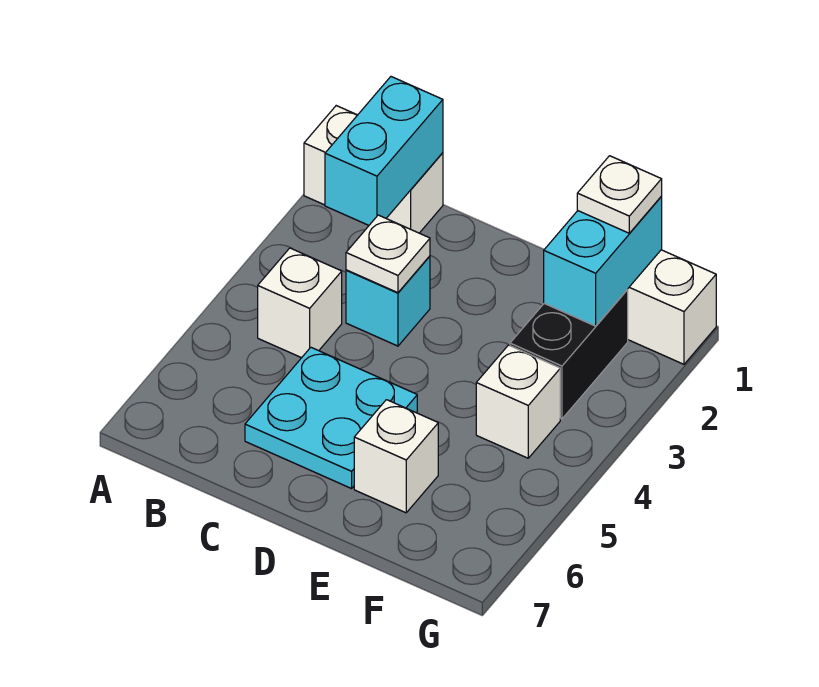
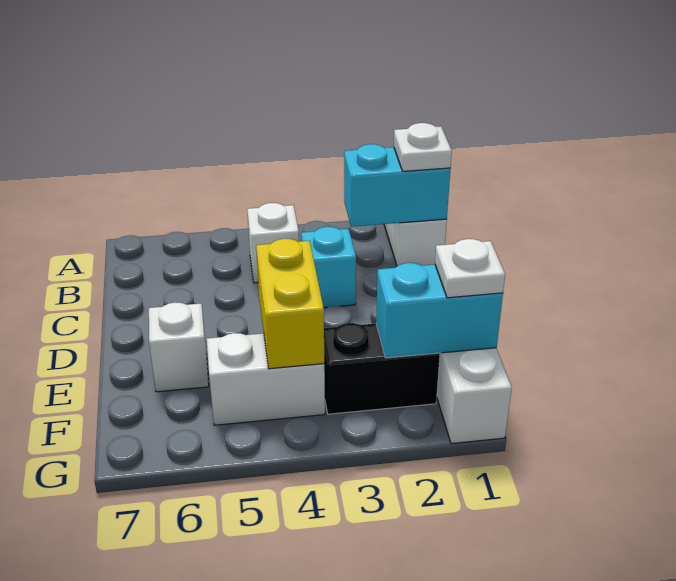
white 1x1 plate [346,215,430,293] -> white 1x1 plate moved to [394,123,452,171]
cyan 2x2 plate [245,348,417,489] -> none
none -> yellow 1x2 brick [256,239,324,369]
white 1x1 brick [476,345,560,458] -> white 1x2 brick [207,333,325,425]

